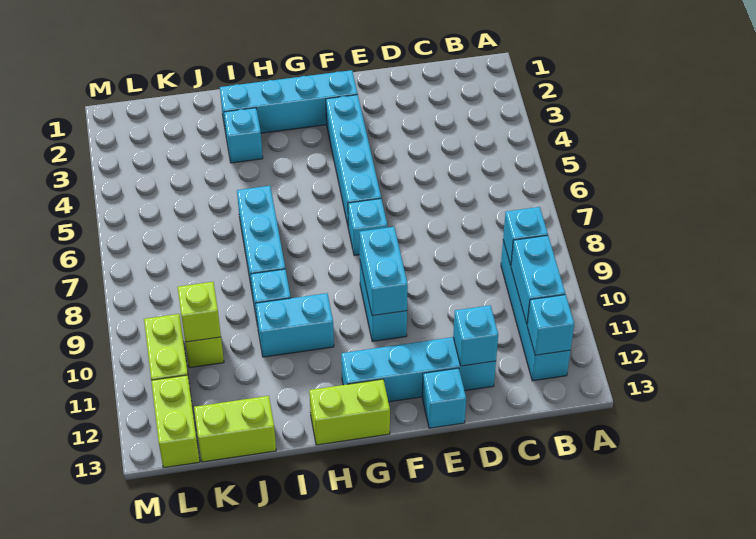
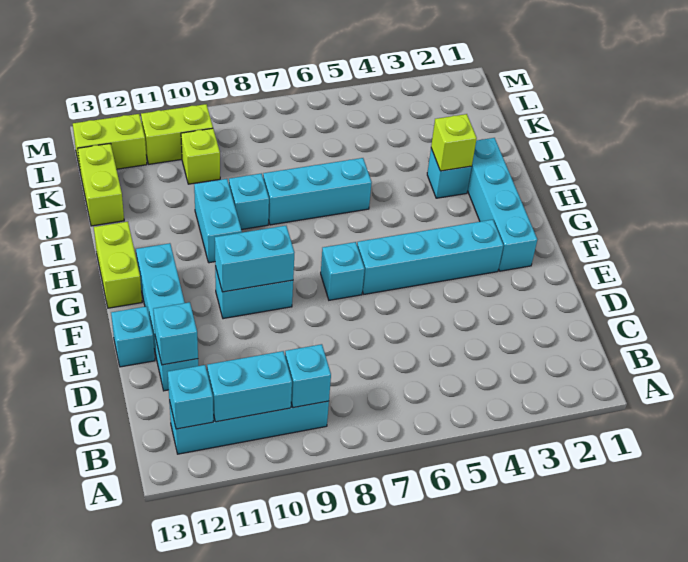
lime 1x1 brick [178,282,221,342] -> lime 1x1 brick moved to [431,114,477,171]

